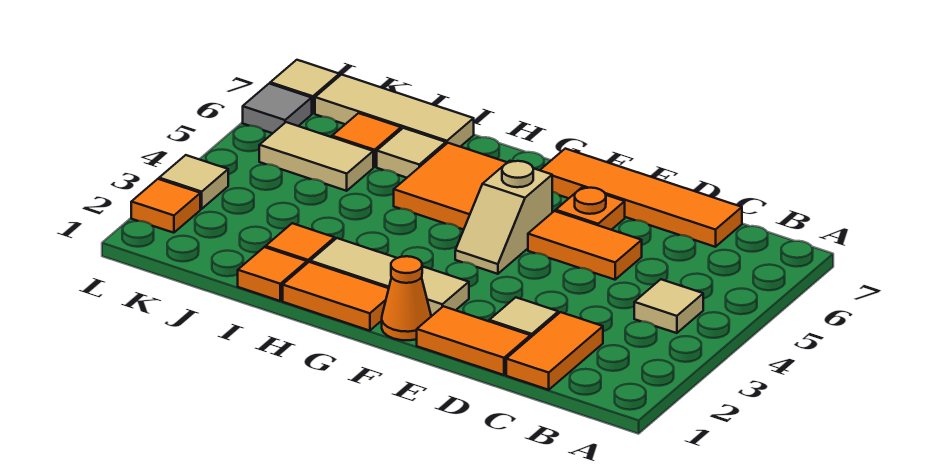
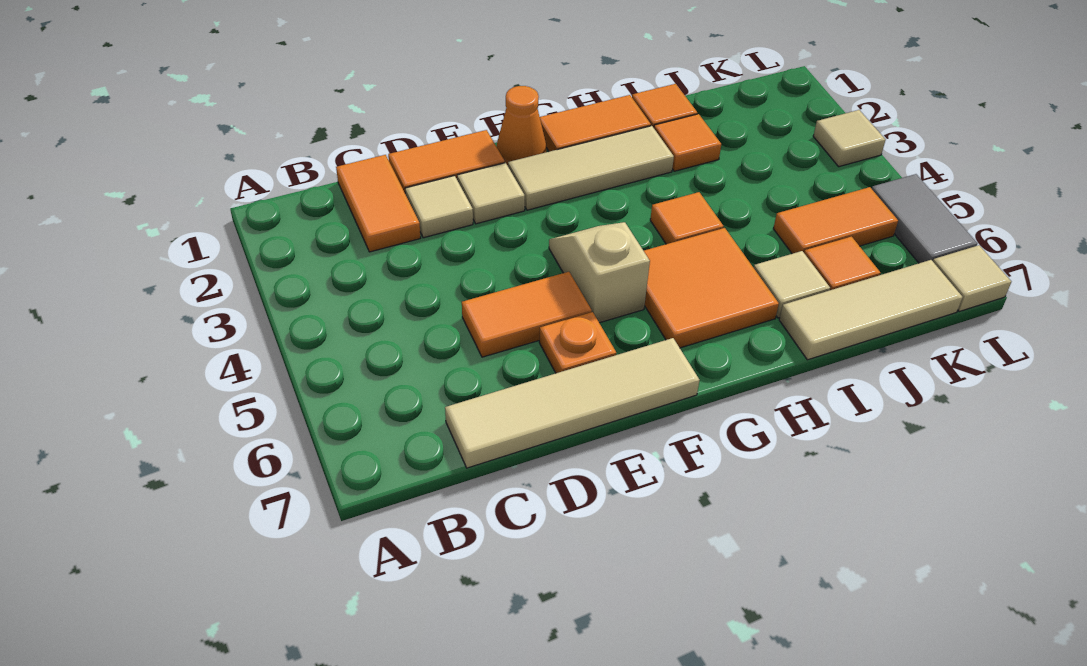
tan 1x1 tile [634,279,703,333] -> tan 1x1 tile moved to [457,163,525,224]
orange 1x4 tile [540,149,742,247] -> tan 1x4 tile [445,338,700,468]
tan 1x2 tile [259,122,373,191] -> orange 1x2 tile [773,187,898,254]
orange 1x1 tile [131,179,200,233] -> orange 1x1 tile moved to [650,192,724,244]
grey 1x1 tile [243,84,312,133] -> grey 1x2 tile [872,174,977,263]

